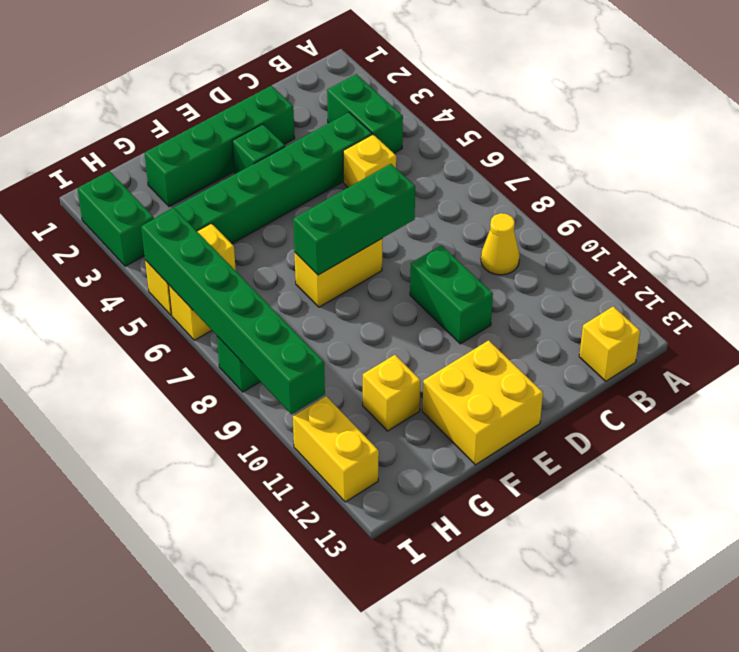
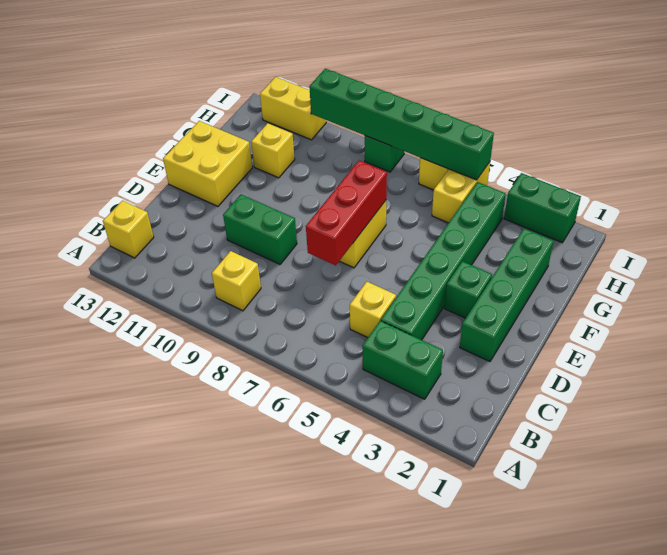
yellow 1x1 cone [481,213,520,275] -> yellow 1x1 brick [212,251,261,311]
green 1x3 brick [293,164,415,275] -> red 1x3 brick [306,161,387,265]

